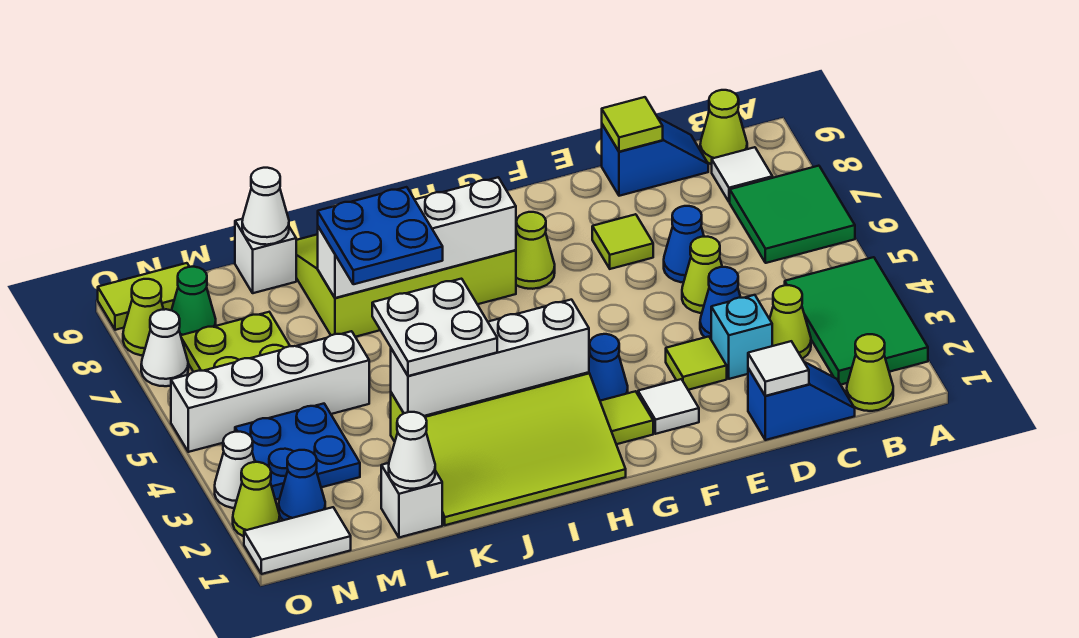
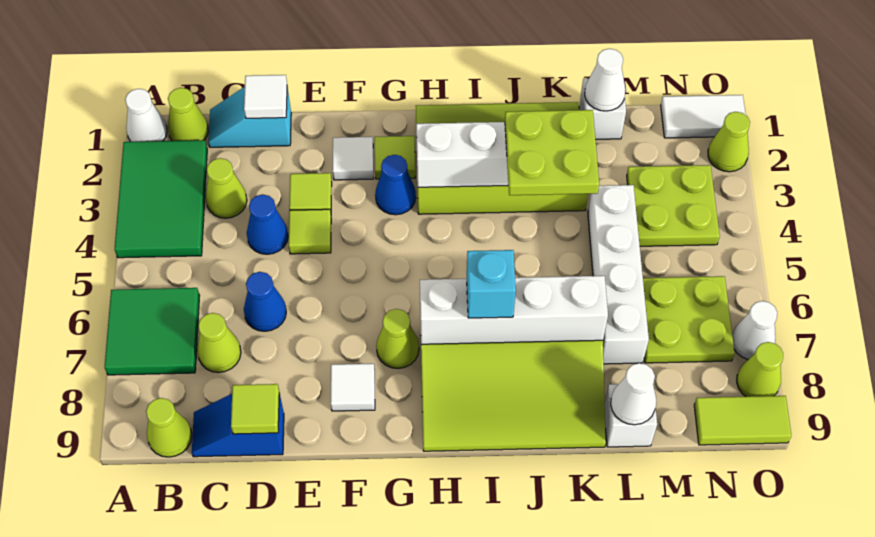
white 1x1 tile [712,147,773,202] -> white 1x1 tile moved to [331,364,375,411]
blue 1x2 slope [748,362,855,440] -> cyan 1x2 slope [208,87,291,147]
cyan 1x1 brick [711,295,772,379] -> cyan 1x1 brick moved to [467,250,516,318]
lime 1x1 cone [682,237,722,313] -> lime 1x1 cone moved to [197,313,241,372]
lime 1x1 tile [592,214,653,269] -> lime 1x1 tile moved to [289,209,331,254]
white 2x2 plate [372,279,497,376] -> lime 2x2 plate [505,110,599,195]
blue 2x2 plate [318,187,443,284] -> none
white 1x4 brick [171,331,369,452] -> white 1x4 brick turned to [588,185,649,364]
blue 2x2 plate [235,404,360,500] -> lime 2x2 plate [627,165,720,246]
blue 1x1 cone [279,450,325,520] -> none
green 1x1 cone [172,267,216,335] -> none
white 1x1 cone [215,432,255,508] -> white 1x1 cone moved to [125,89,167,142]

